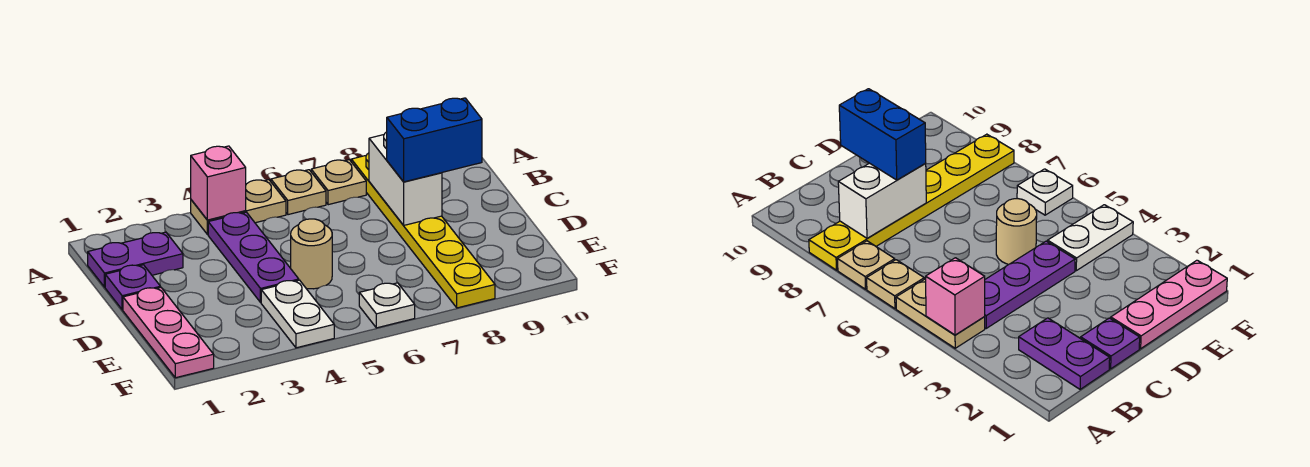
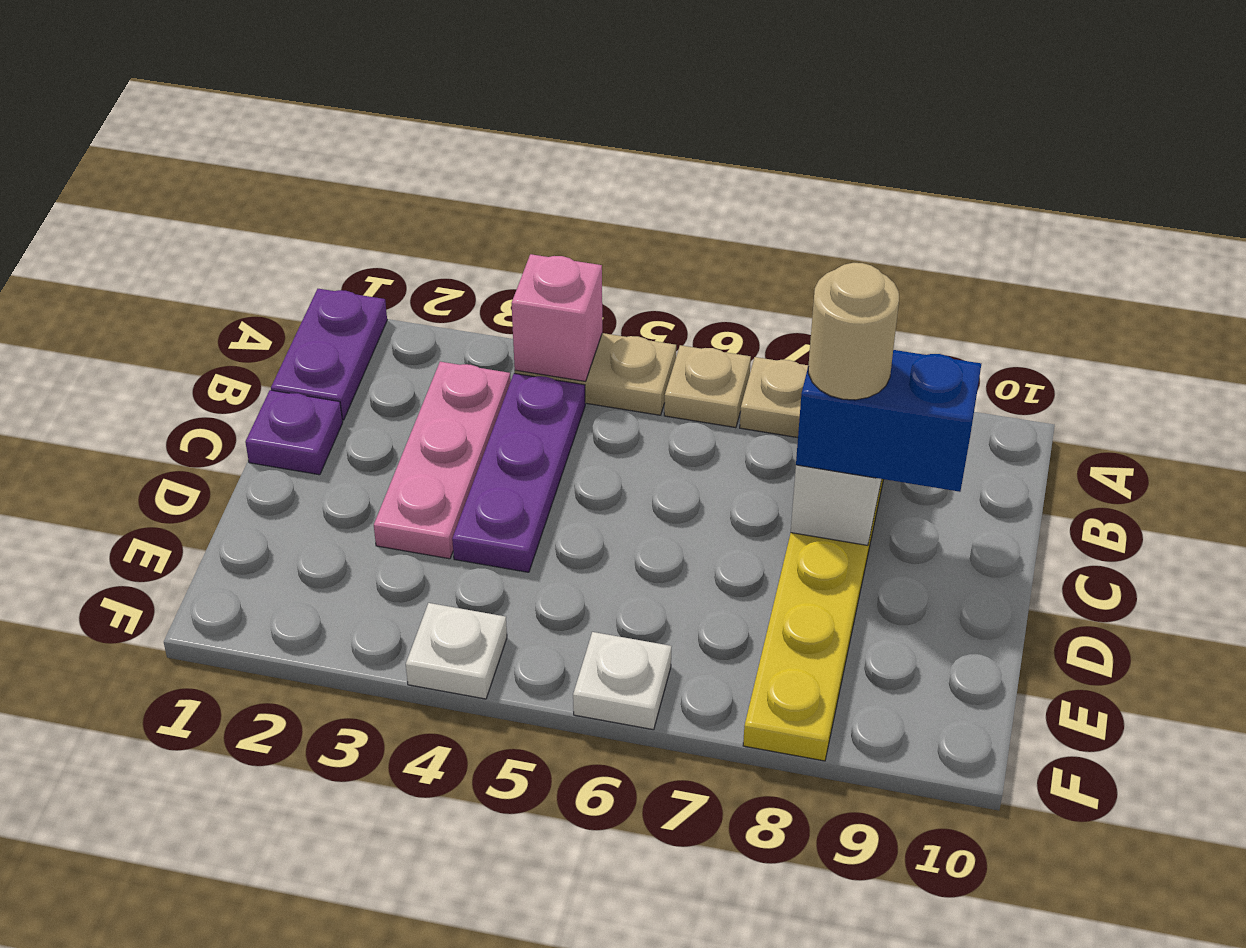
purple 1x2 plate [88,232,183,287] -> purple 1x2 plate turned to [271,289,387,420]
pink 1x3 plate [123,287,214,378] -> pink 1x3 plate moved to [374,362,511,559]
tan 1x1 round brick [291,219,332,289] -> tan 1x1 round brick moved to [808,263,899,400]
white 1x2 plate [261,280,334,348] -> white 1x1 plate [406,603,507,699]

